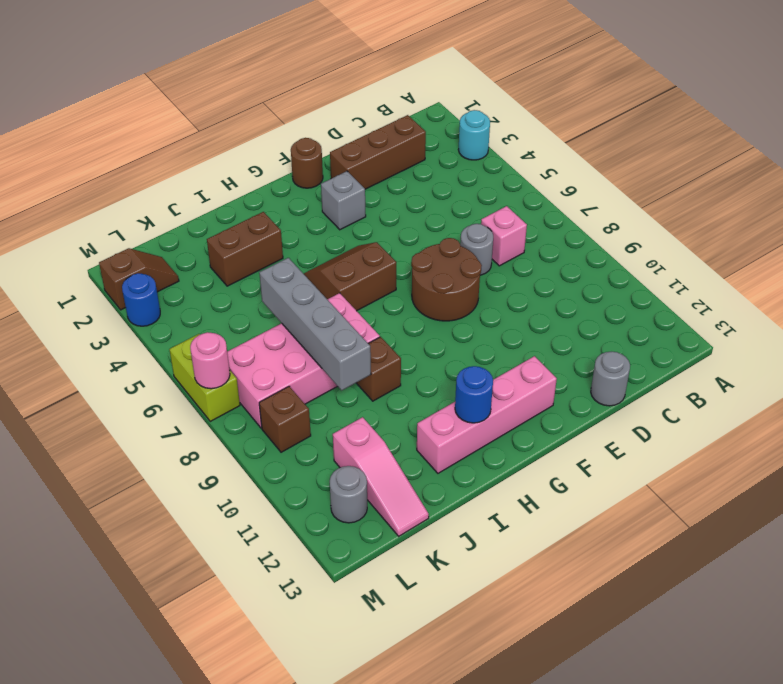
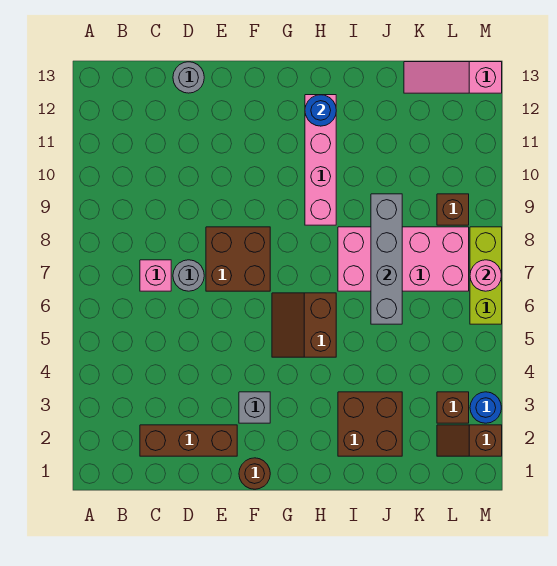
cyan 1x1 round brick [458,110,490,160] -> none
brown 2x2 round brick [411,238,482,321] -> brown 2x2 brick [206,227,270,291]
pink 1x4 brick [417,356,557,473] -> pink 1x4 brick turned to [305,95,336,225]
brown 2x2 slope [304,242,396,311] -> brown 2x2 slope turned to [272,293,336,357]
brown 1x2 brick [207,212,283,286] -> brown 2x2 brick [338,392,402,456]
brown 1x1 brick [356,337,401,401] -> brown 1x1 brick moved to [437,392,469,423]
pink 1x3 slope [333,417,429,536] -> pink 1x3 slope turned to [404,62,502,93]
grey 1x1 round brick [330,466,367,523] -> none
lime 1x2 brick [169,334,240,421] -> lime 1x3 brick [470,227,502,324]

